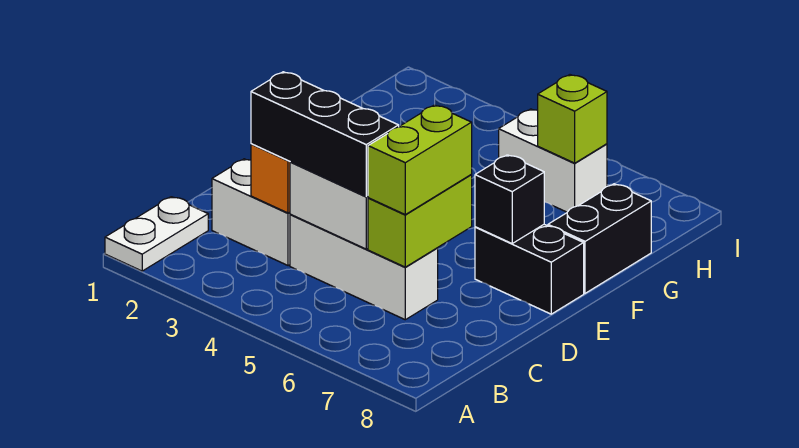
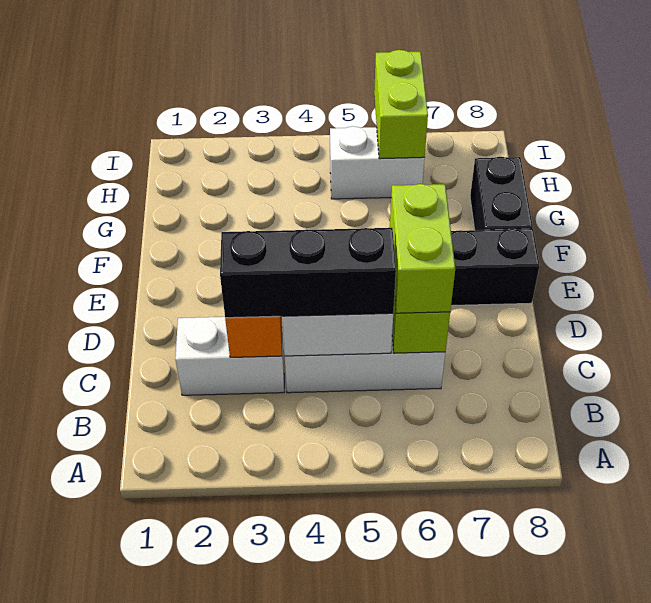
white 1x2 plate [105,197,208,271] -> none
black 1x1 brick [475,155,544,243] -> none
lime 1x1 brick [538,75,607,163] -> lime 1x2 brick [374,50,428,159]

